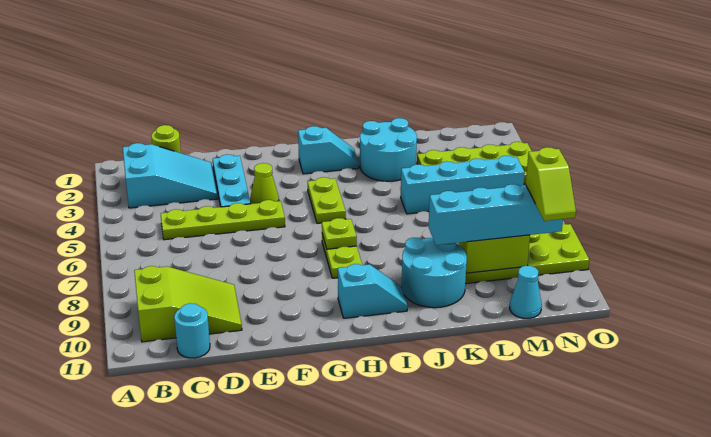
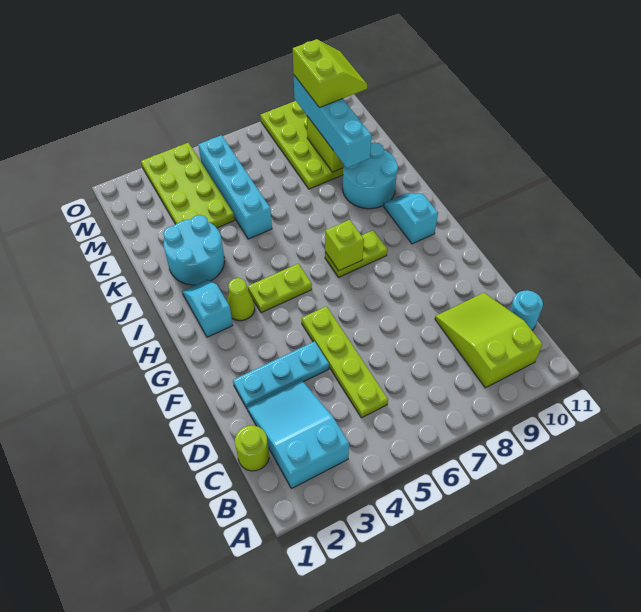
lime 1x1 cone [250,163,279,204] -> lime 1x1 cone moved to [227,278,255,321]
lime 1x1 plate [322,218,357,249] -> lime 1x1 brick [325,220,364,271]
cyan 1x1 cone [510,266,542,318] -> none
lime 1x2 slope [526,147,576,221] -> lime 2x2 slope [293,39,367,108]

